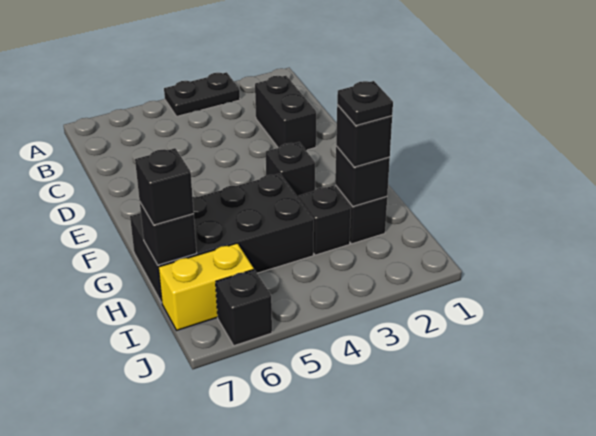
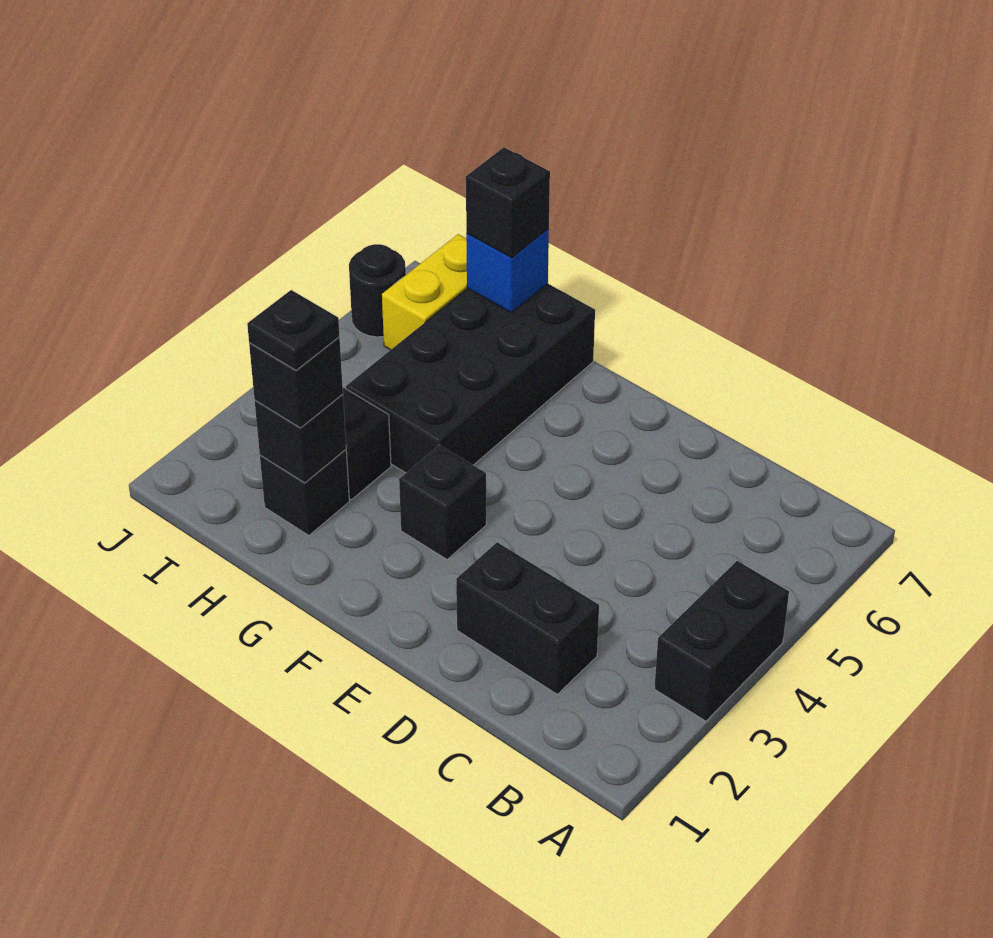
black 1x2 plate [164,72,240,116] -> black 1x2 brick [654,561,789,721]
black 1x1 brick [140,203,197,265] -> blue 1x1 brick [466,228,549,313]
black 1x1 brick [216,270,272,346] -> black 1x1 round brick [349,244,406,337]

